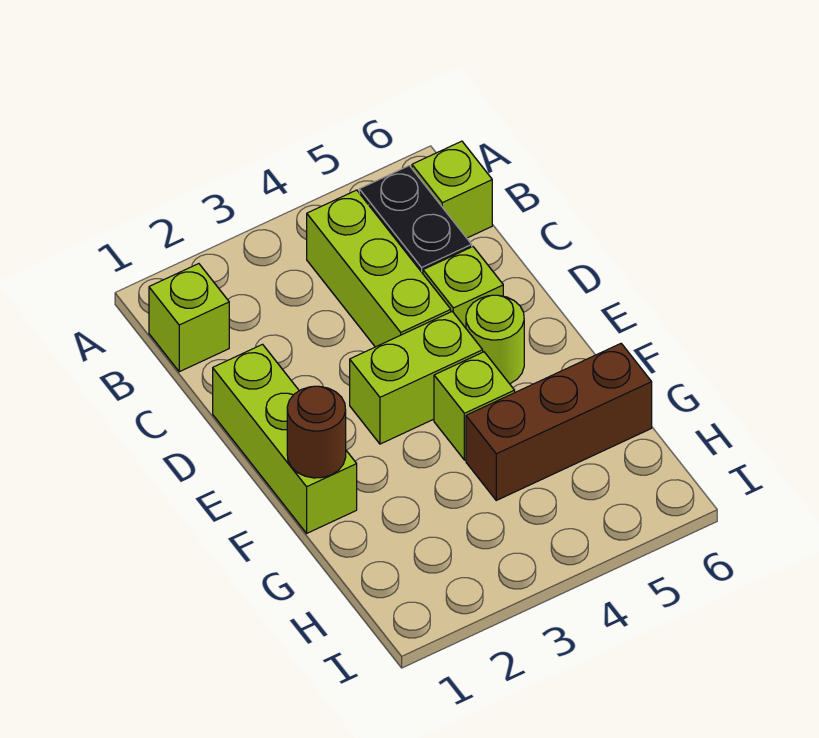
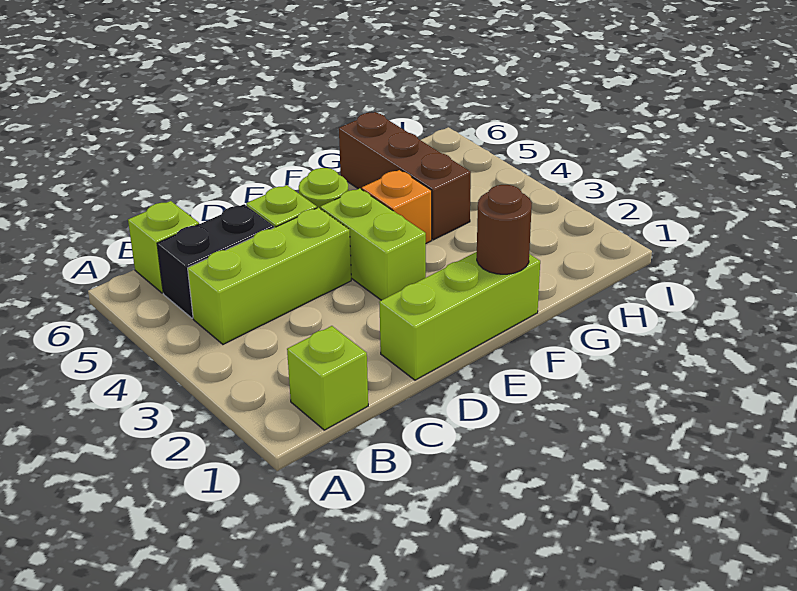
lime 1x1 brick [434,352,515,460] -> orange 1x1 brick [362,170,432,243]

